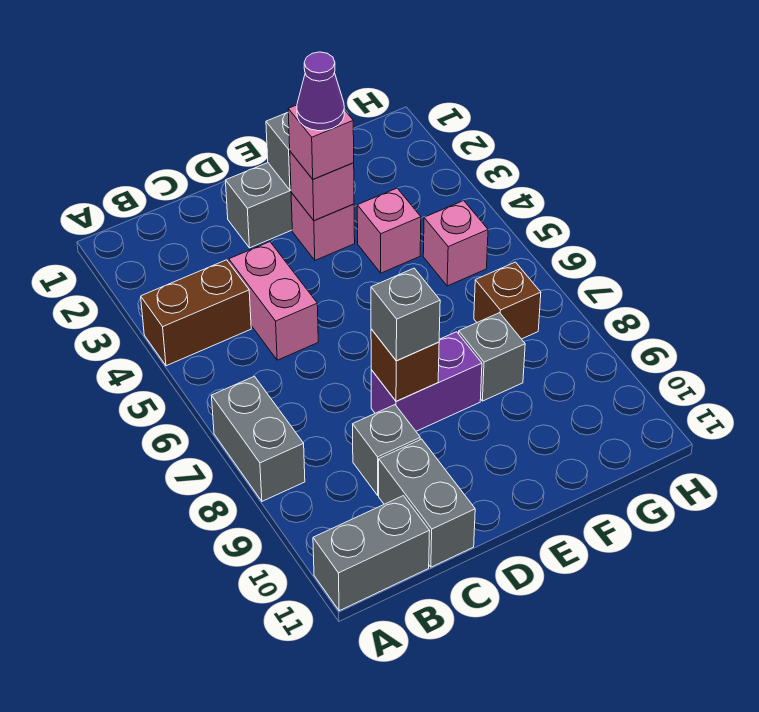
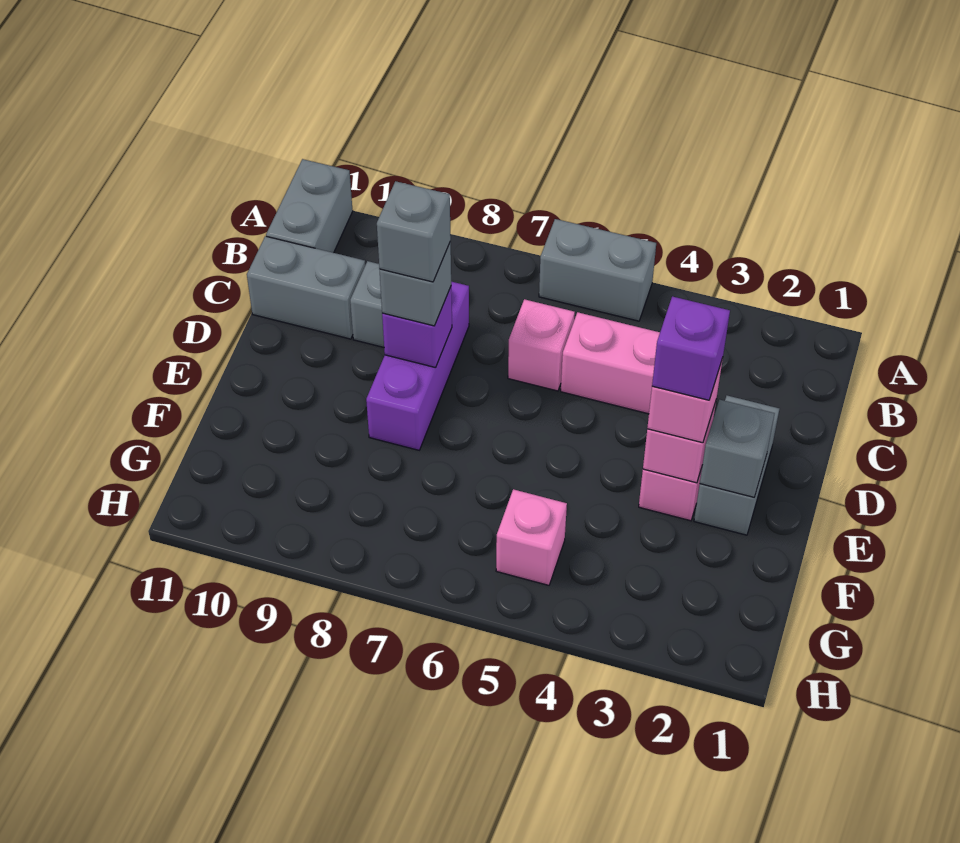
brown 1x2 brick [141,260,251,366] -> none
grey 1x2 brick [211,376,305,501] -> grey 1x2 brick moved to [539,219,656,321]
purple 1x2 brick [371,332,482,431] -> purple 1x3 brick [366,282,469,450]
brown 1x1 brick [371,329,439,401] -> purple 1x1 brick [382,287,452,368]
purple 1x1 cone [297,52,344,131] -> purple 1x1 brick [652,296,730,400]
pink 1x1 brick [357,188,421,273] -> pink 1x1 brick moved to [508,299,575,391]
grey 1x1 brick [459,313,525,401] -> grey 1x1 brick moved to [377,181,451,282]
brown 1x1 brick [474,262,541,339] -> none

